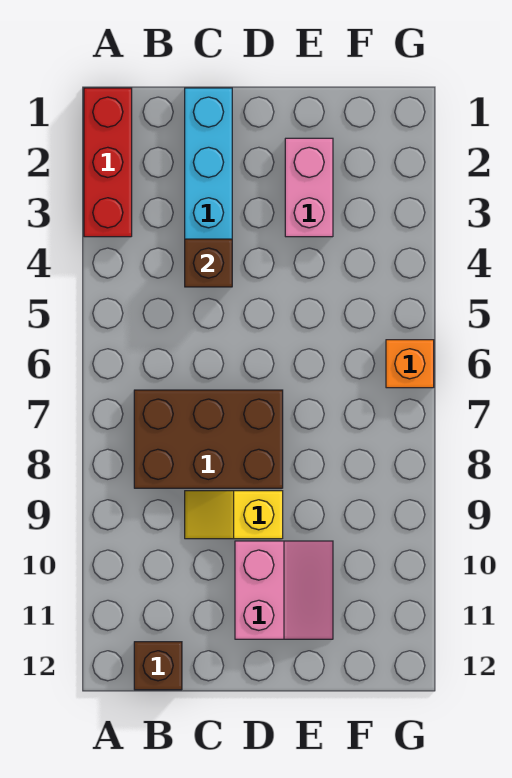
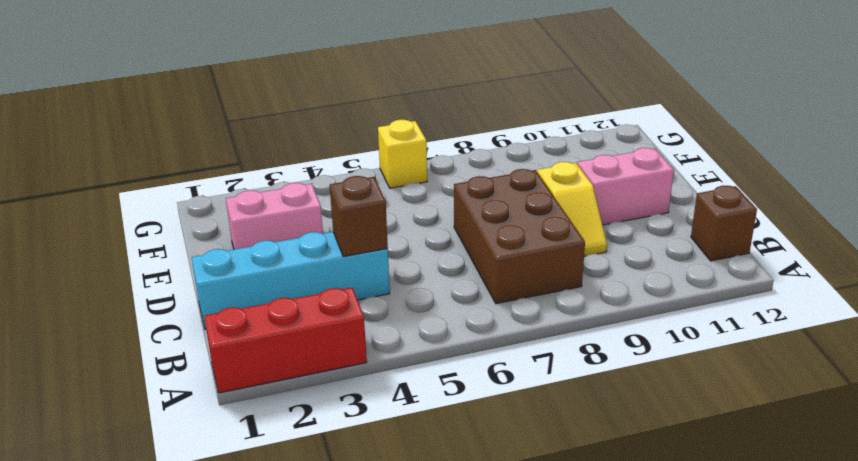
orange 1x1 brick [386,340,434,388] -> yellow 1x1 brick [378,120,427,188]

